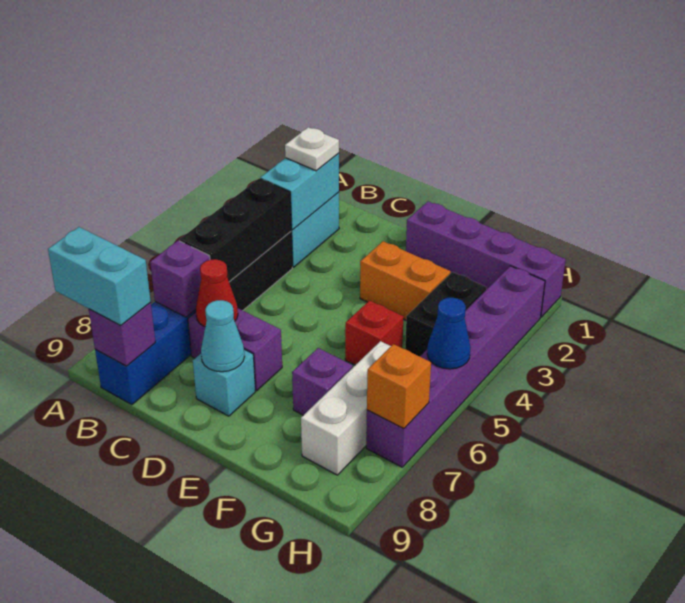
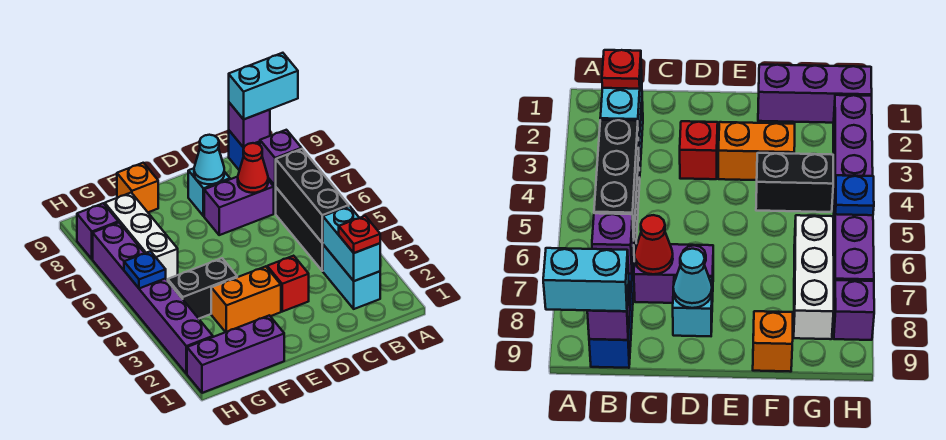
white 1x1 plate [285,127,339,171] -> red 1x1 plate [339,216,380,253]
purple 1x4 brick [406,201,566,317] -> purple 1x3 brick [187,315,284,393]
red 1x1 brick [345,301,404,365] -> red 1x1 brick moved to [267,256,309,312]
purple 1x1 brick [292,348,353,415] -> purple 1x1 brick moved to [77,203,118,259]
black 1x2 brick [405,272,487,356] -> black 1x2 brick turned to [168,258,237,319]
blue 1x1 cone [427,298,471,369] -> blue 1x1 plate [124,251,166,288]
orange 1x1 brick [367,344,431,428] -> orange 1x1 brick moved to [117,163,158,212]

